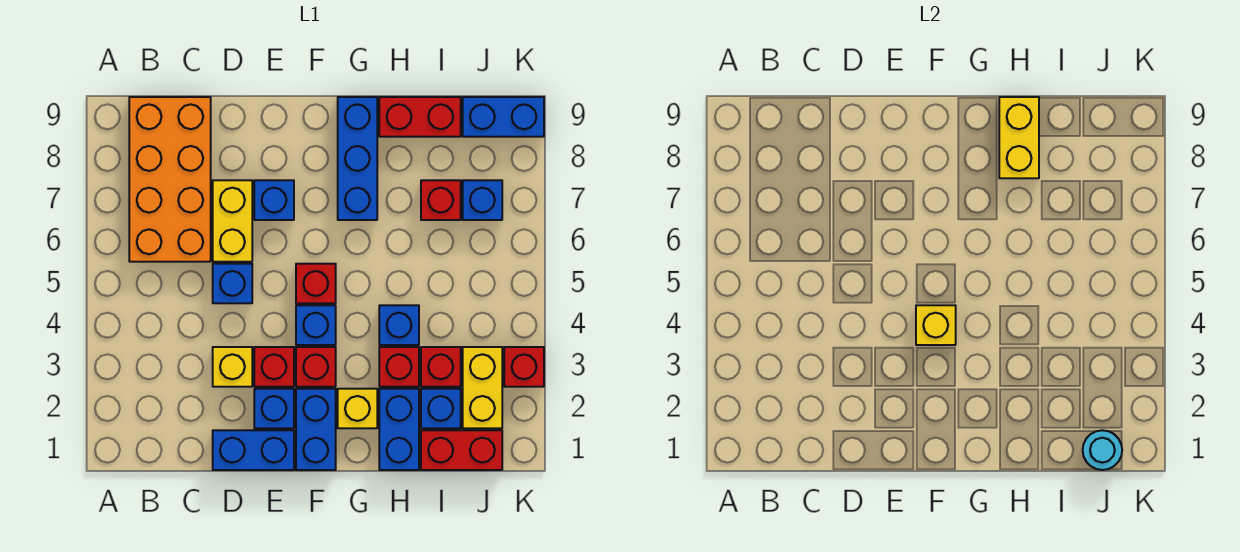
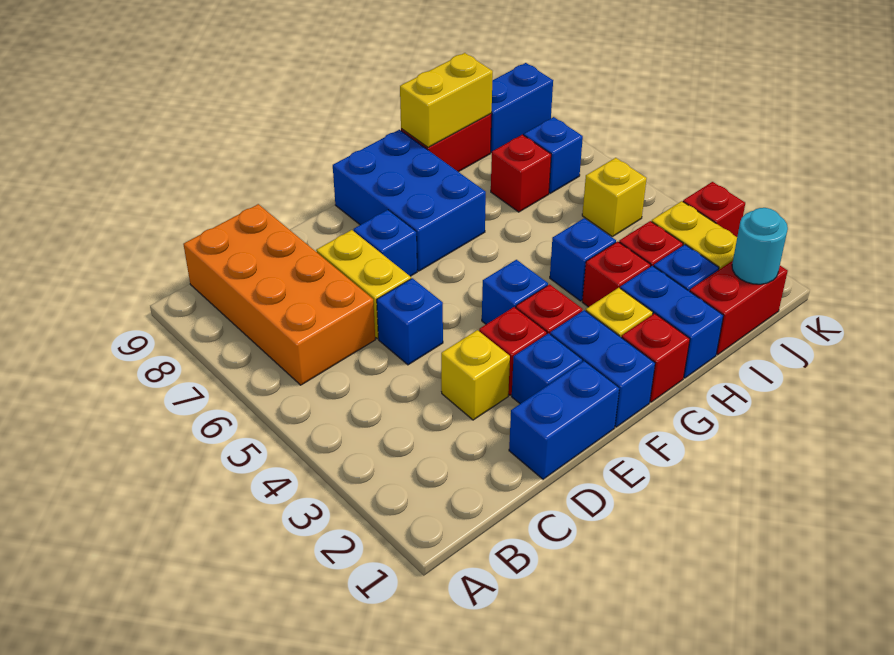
yellow 1x1 brick [916,305,956,345] -> yellow 1x1 brick moved to [582,158,647,237]
red 1x1 brick [296,264,336,303] -> red 1x1 brick moved to [621,313,690,402]
blue 1x3 brick [338,97,377,220] -> blue 2x3 brick [333,130,486,271]
yellow 1x2 brick [999,97,1039,178] -> yellow 1x2 brick turned to [400,53,493,148]

